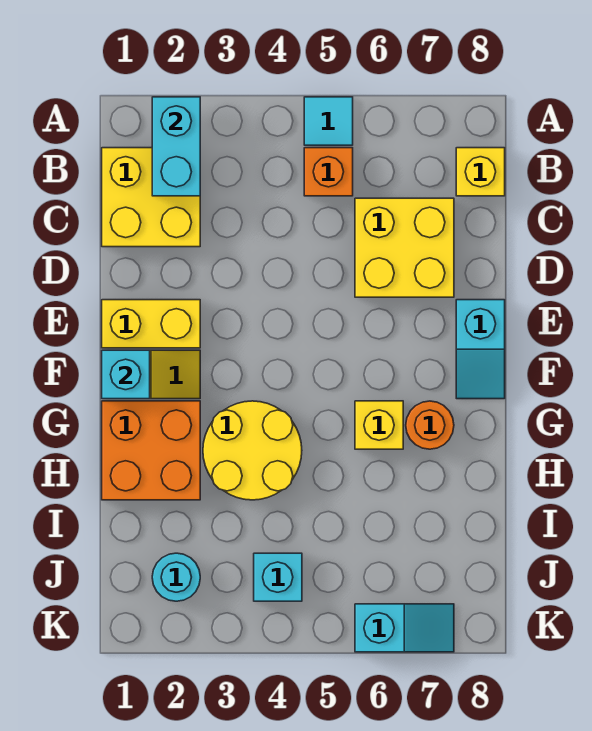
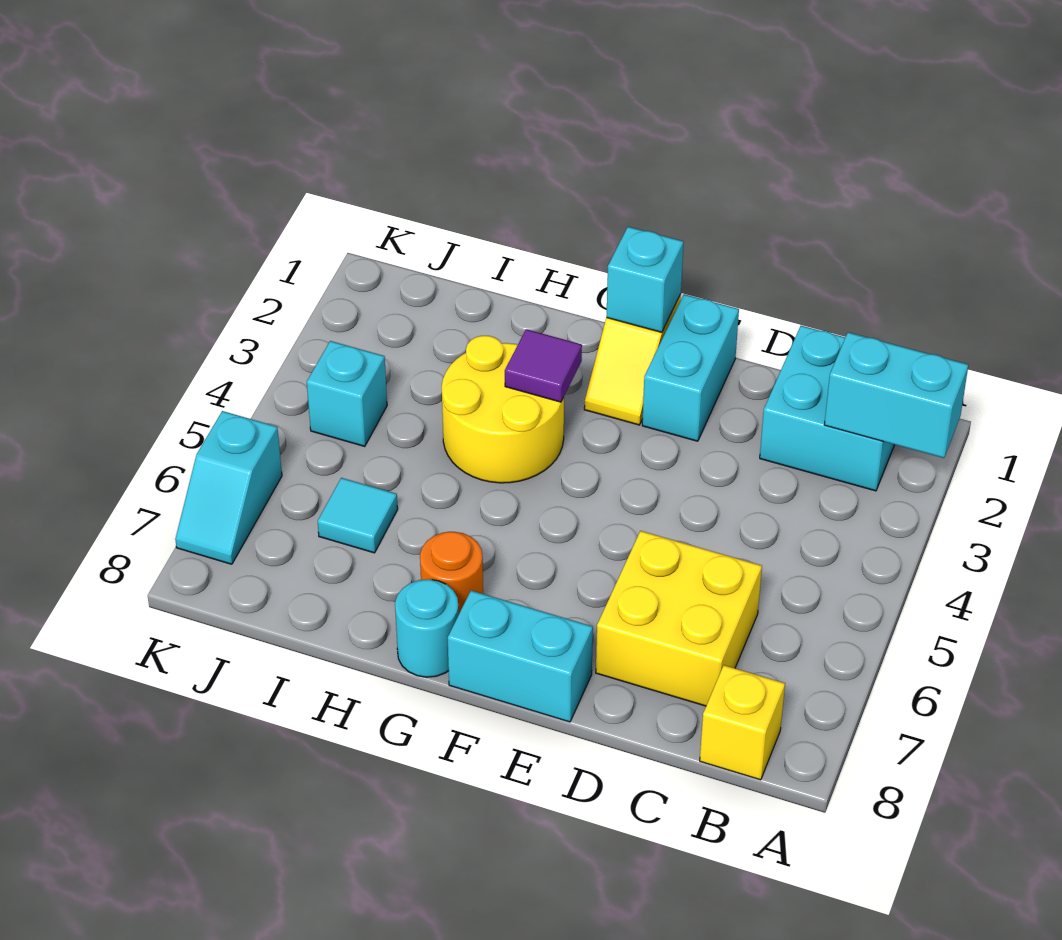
cyan 1x1 tile [304,97,353,145] -> cyan 1x1 tile moved to [318,478,398,553]
yellow 2x2 brick [102,148,200,247] -> cyan 2x2 brick [760,326,894,491]
orange 1x1 brick [304,148,353,196] -> none
yellow 1x2 brick [102,300,200,348] -> cyan 1x2 brick [642,294,739,441]
cyan 1x2 slope [456,300,505,399] -> cyan 1x2 brick [448,591,593,722]
orange 2x2 brick [102,401,200,500] -> none
none -> purple 1x1 tile [505,329,582,402]
yellow 1x1 brick [355,401,403,449] -> none
cyan 1x1 round brick [152,553,200,601] -> cyan 1x1 round brick moved to [395,579,459,677]

